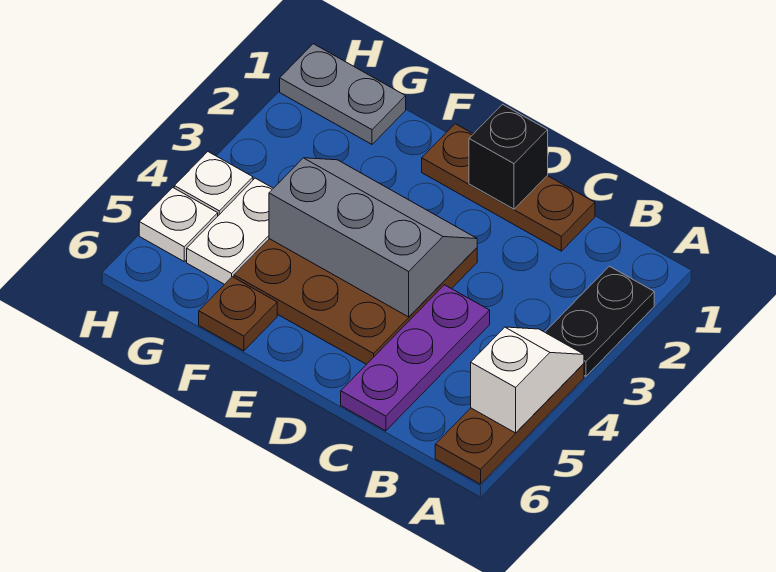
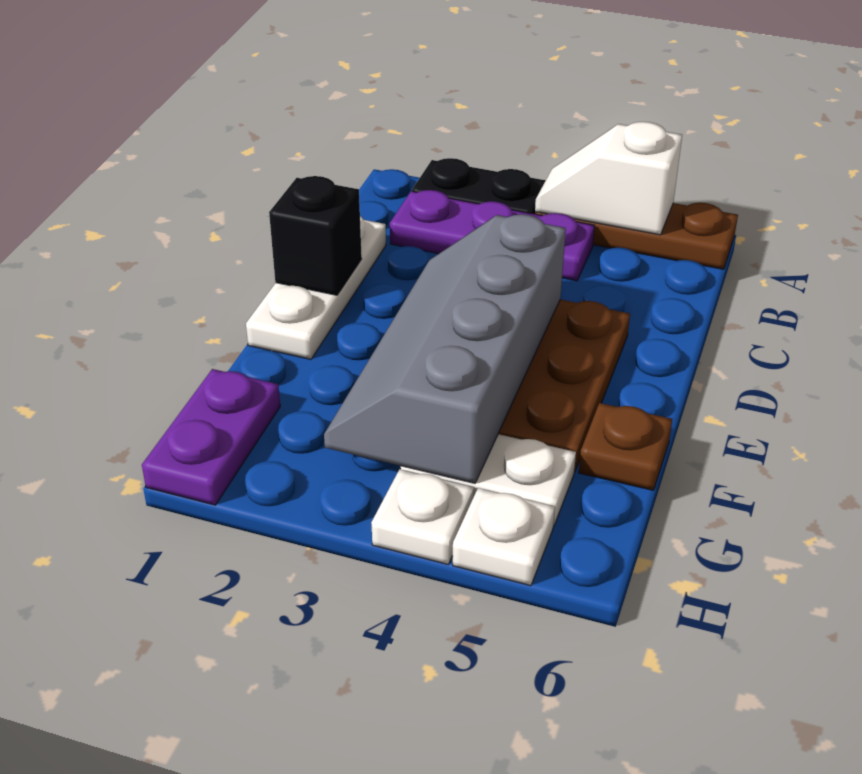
brown 1x3 plate [422,124,595,251] -> white 1x3 plate [246,216,386,359]
purple 1x3 plate [341,285,490,431] -> purple 1x3 plate moved to [390,190,595,281]
grey 2x3 slope [269,158,477,317] -> grey 2x4 slope [324,214,566,483]
grey 1x2 plate [280,44,406,144] -> purple 1x2 plate [142,369,280,505]

